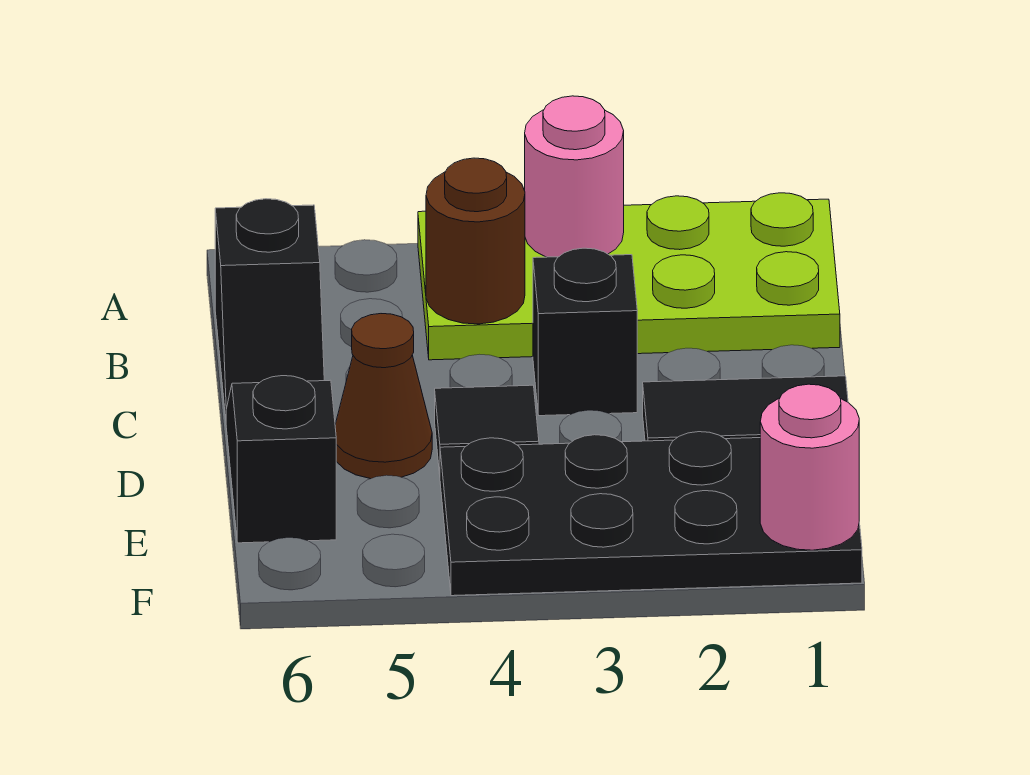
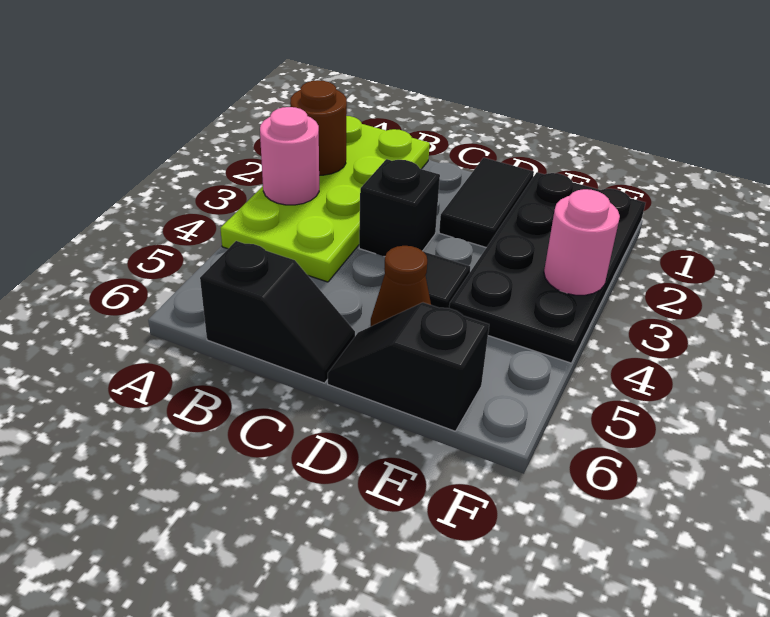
brown 1x1 round brick [426,158,525,324] -> brown 1x1 round brick moved to [290,80,347,175]
pink 1x1 round brick [760,384,859,550] -> pink 1x1 round brick moved to [544,189,620,295]

